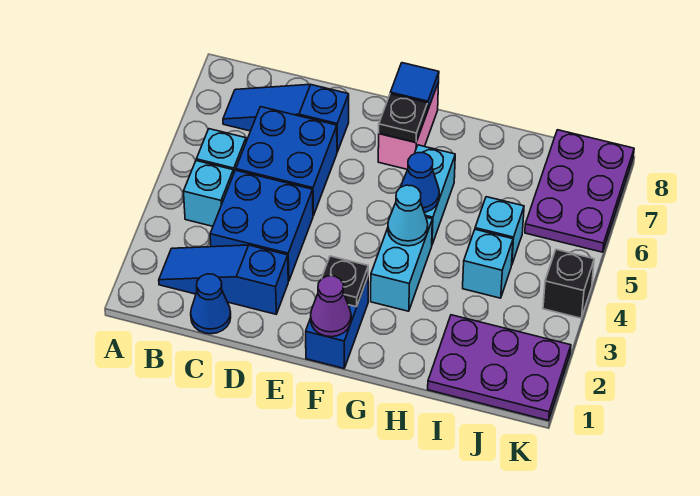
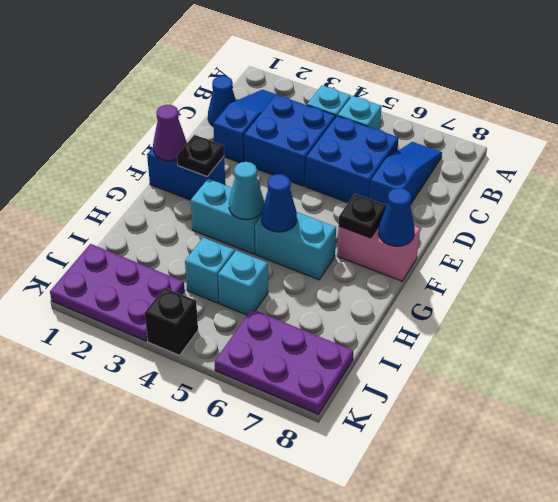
blue 1x1 tile [390,63,439,110] -> blue 1x1 cone [379,188,415,246]
purple 2x3 plate [428,315,571,421] -> purple 2x3 plate turned to [50,244,185,341]

